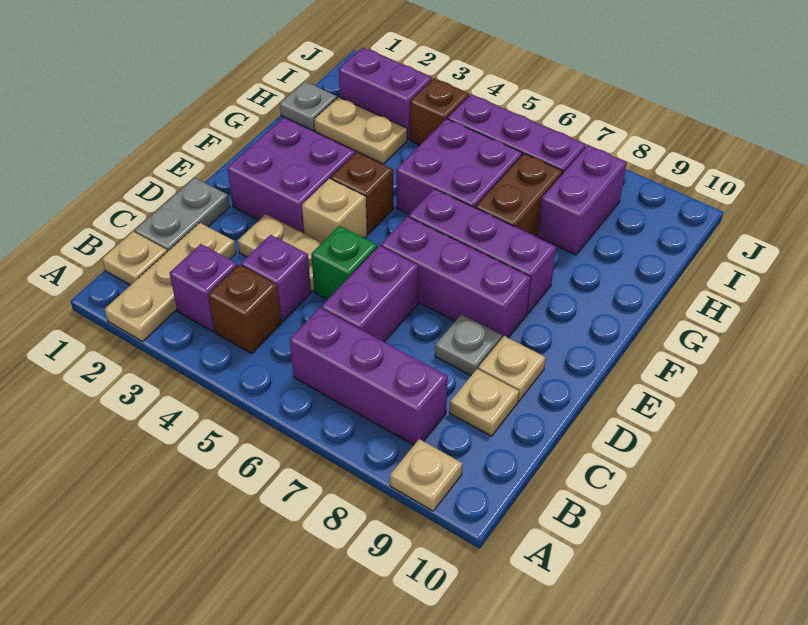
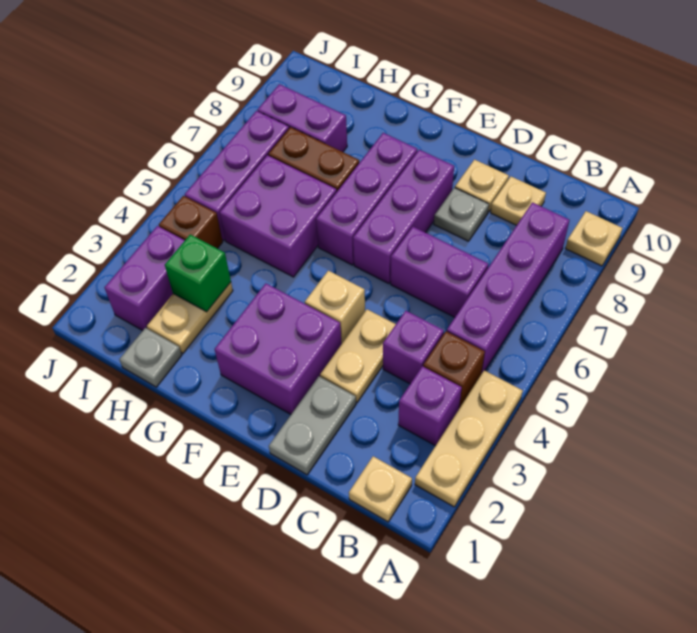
tan 1x3 plate [104,223,236,342] -> tan 1x3 plate turned to [415,370,523,507]
purple 1x3 brick [290,308,448,445] -> purple 1x4 brick [447,202,569,374]
grey 1x2 plate [135,178,230,252] -> grey 1x2 plate turned to [269,376,356,475]
green 1x1 brick [311,226,377,300] -> green 1x1 brick moved to [165,234,231,312]
brown 1x1 brick [331,152,394,234] -> none

